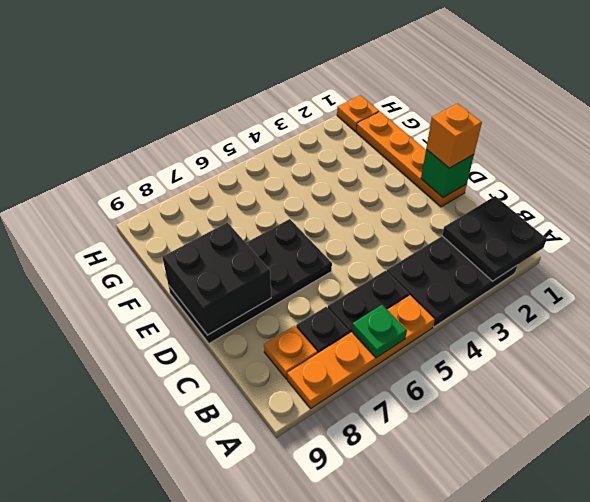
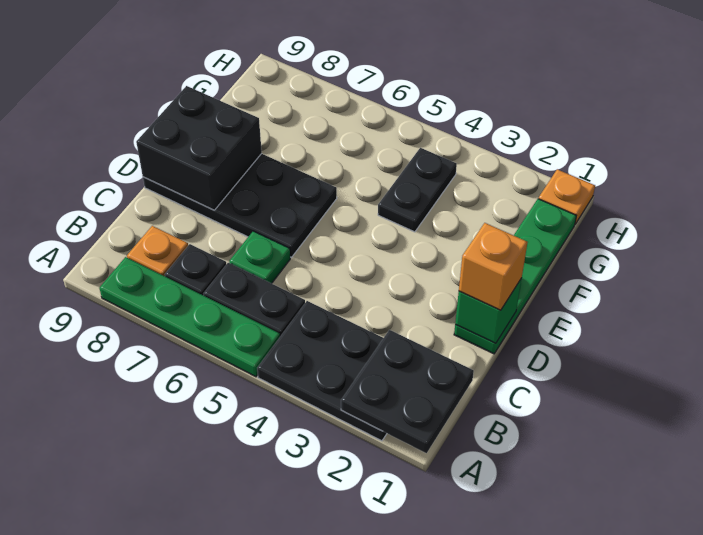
orange 1x4 plate [287,295,435,409] -> green 1x4 plate [99,257,280,377]
green 1x1 plate [352,305,407,358] -> green 1x1 plate moved to [229,231,290,284]
orange 1x4 plate [356,112,467,207] -> green 1x4 plate [454,199,576,354]
none -> black 1x2 plate [378,148,457,232]

